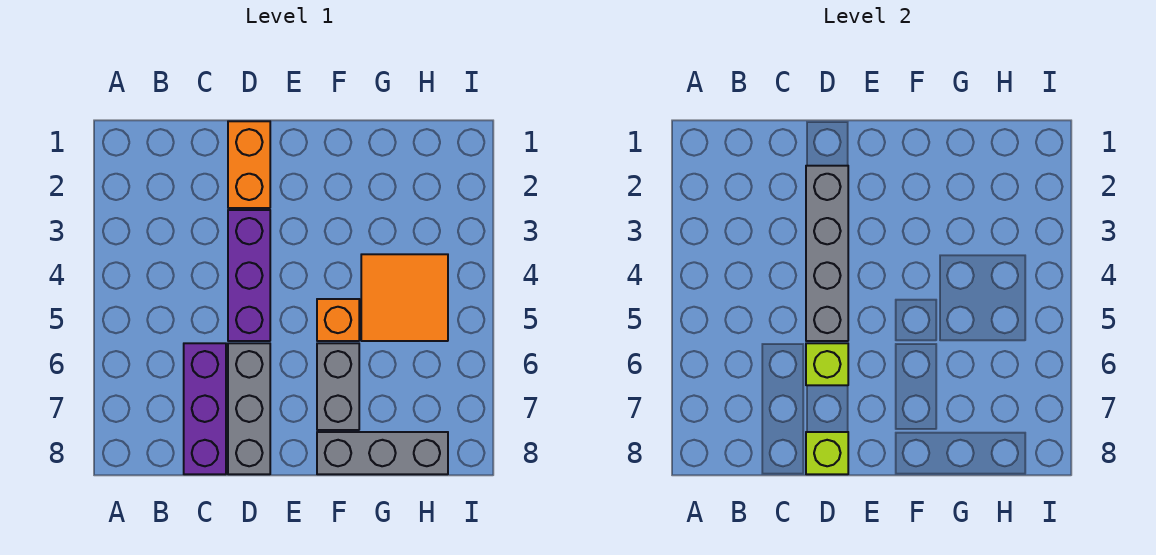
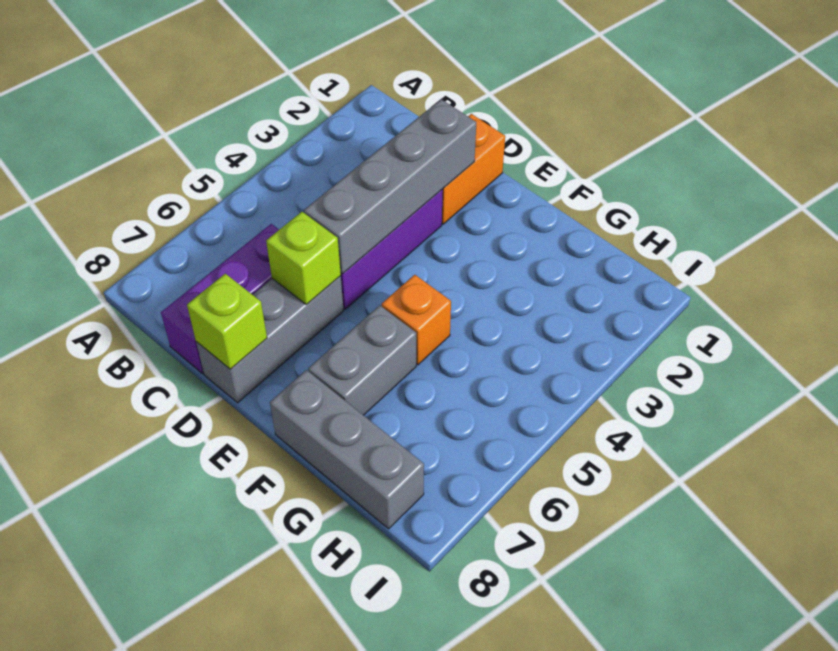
orange 2x2 tile [361,254,448,341] -> none

